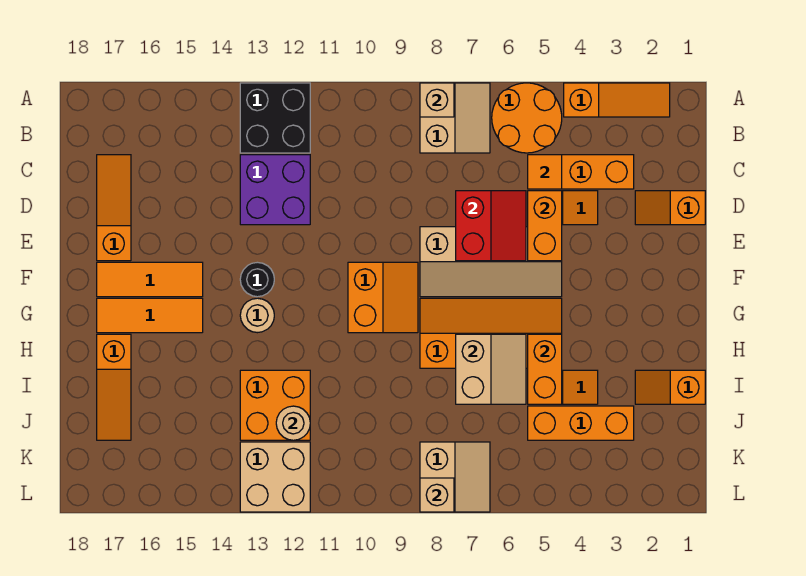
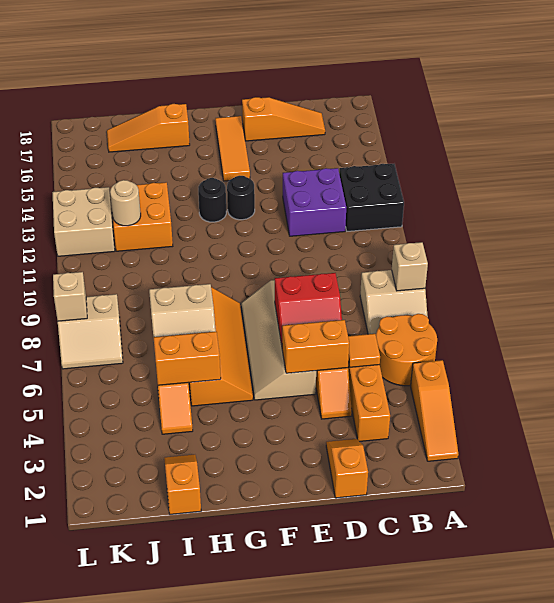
orange 2x2 slope [348,262,418,333] -> none
tan 1x1 round brick [240,298,274,333] -> black 1x1 round brick [198,178,226,222]
orange 1x3 tile [97,298,203,333] -> none
orange 1x3 brick [528,406,634,440] -> none

